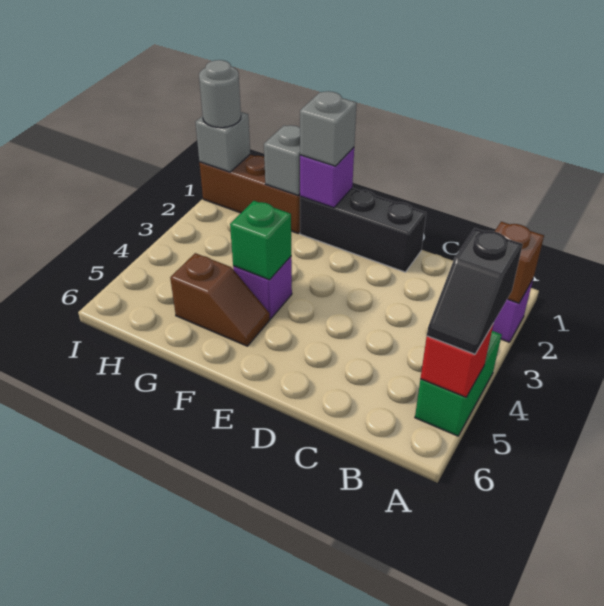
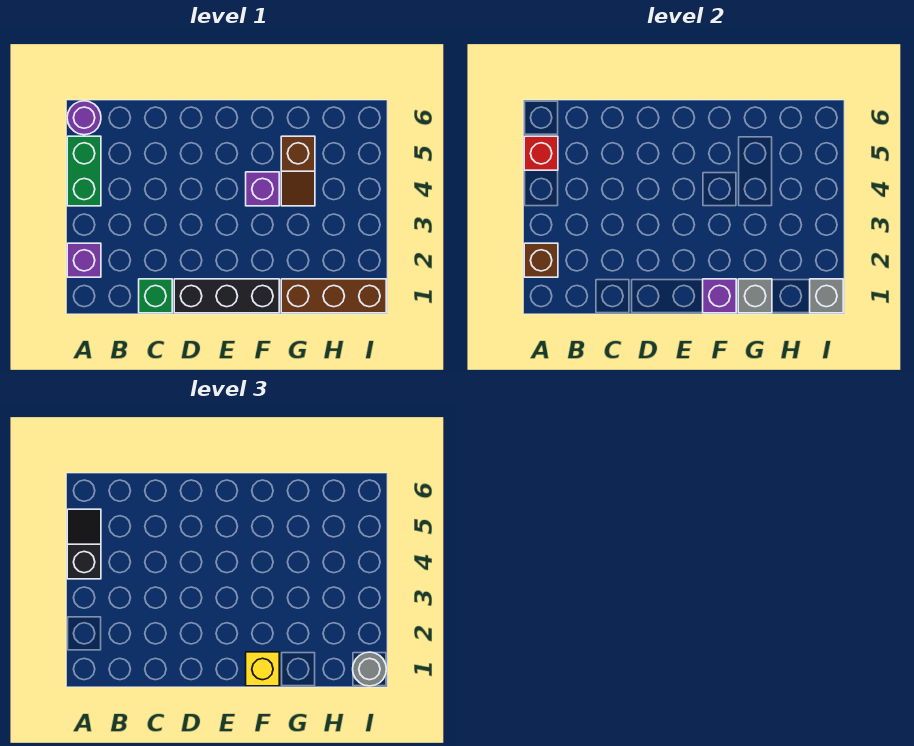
none -> purple 1x1 round brick [67,101,101,135]
grey 1x1 brick [300,91,357,166] -> yellow 1x1 brick [246,652,279,686]
green 1x1 brick [230,201,291,280] -> green 1x1 brick moved to [139,279,172,313]
brown 1x2 slope [170,253,270,346] -> brown 1x2 slope turned to [281,136,315,206]

